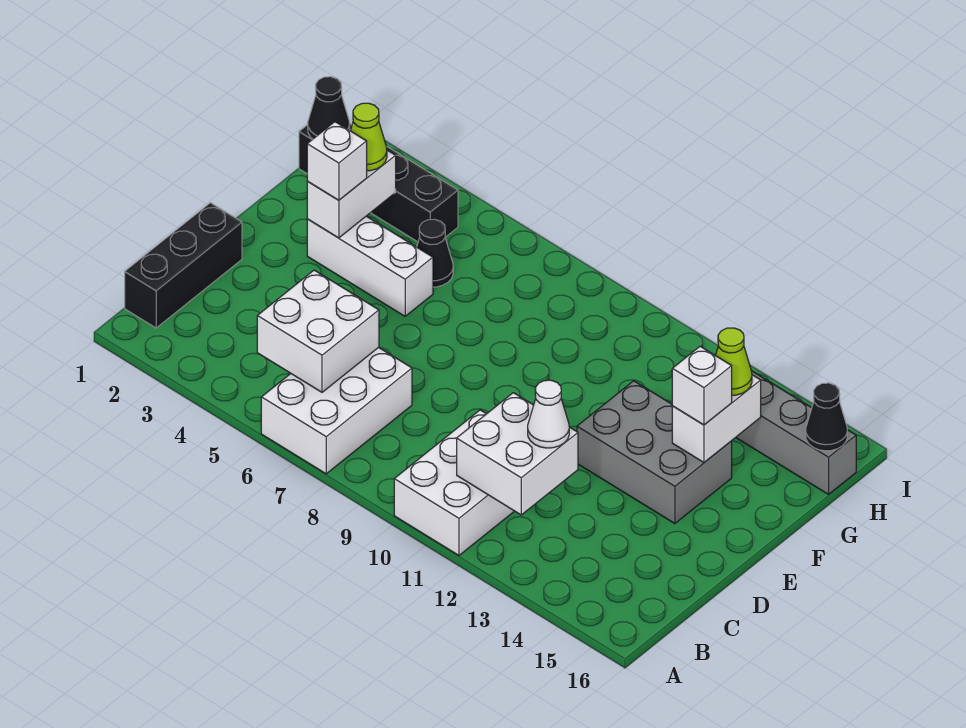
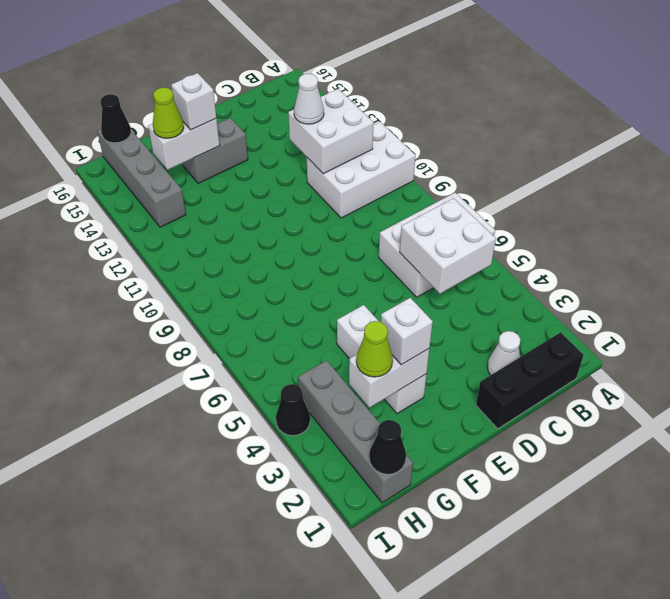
none -> white 1x1 cone [487,331,520,375]
grey 2x3 brick [577,381,732,524] -> grey 1x2 brick [183,118,248,183]
black 1x1 cone [417,219,453,287] -> black 1x1 cone moved to [276,384,310,436]
black 1x4 brick [299,123,458,242] -> grey 1x4 brick [298,361,413,503]

